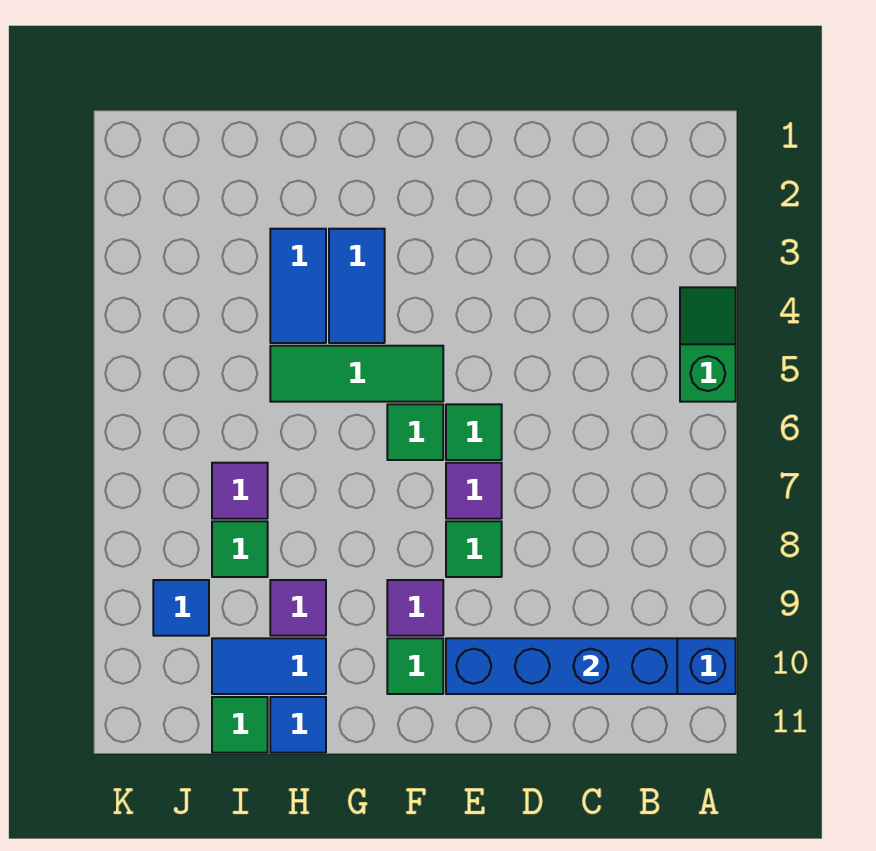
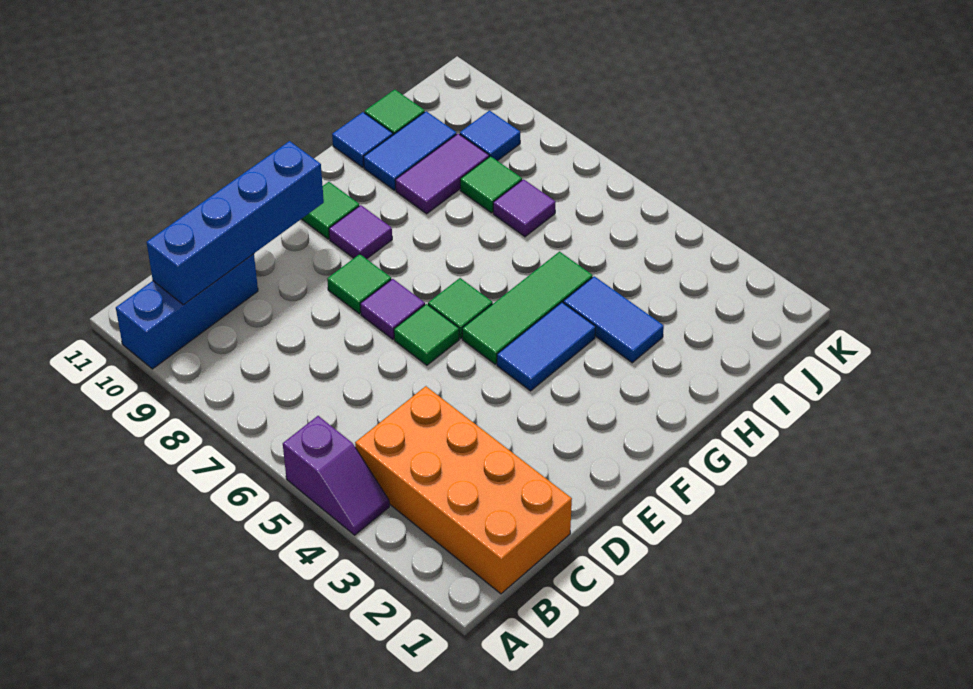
green 1x2 slope [680,287,736,402] -> purple 1x2 slope [283,416,389,535]
none -> orange 2x4 brick [355,386,572,594]
blue 1x2 tile [329,229,385,343] -> blue 1x2 tile turned to [497,302,596,391]
purple 1x1 tile [270,580,326,636] -> purple 1x2 tile [395,134,489,214]

